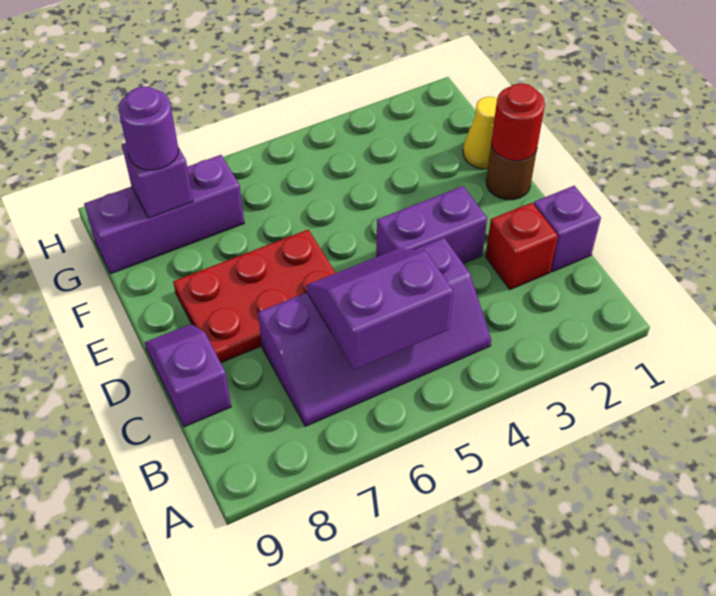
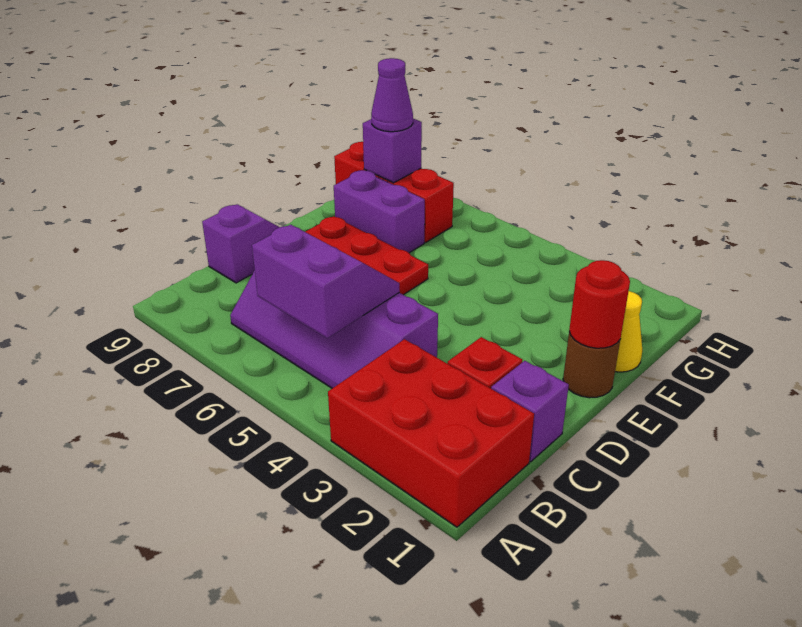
none -> red 2x3 brick [328,339,534,527]
purple 1x2 brick [376,186,487,264] -> purple 1x2 brick moved to [334,170,425,253]
purple 1x3 brick [84,155,244,274] -> red 1x3 brick [334,142,454,243]
purple 1x1 round brick [118,87,179,170] -> purple 1x1 cone [371,58,413,132]

